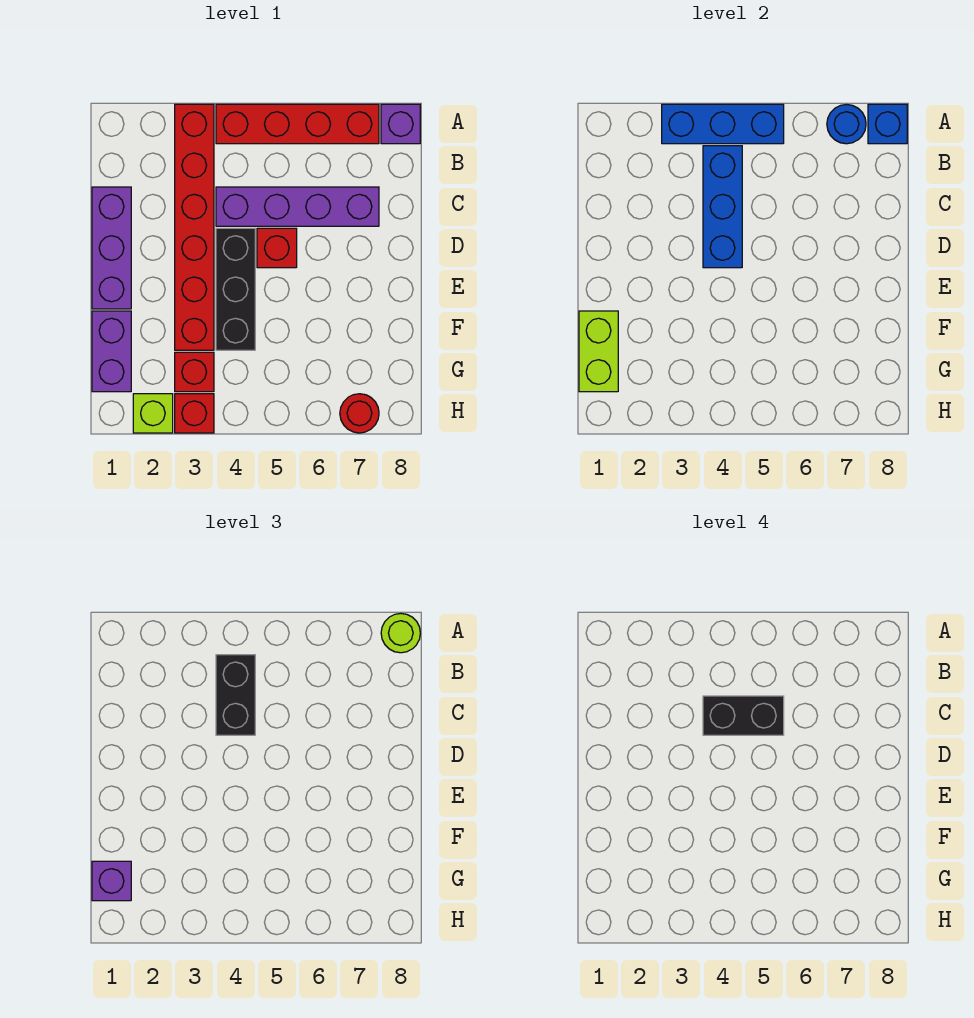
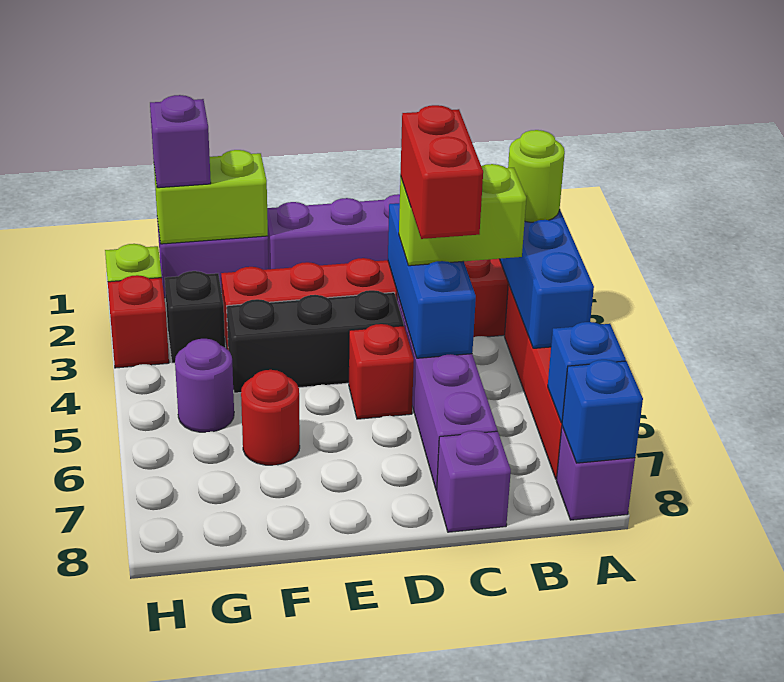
blue 1x1 round brick [827,104,866,144] -> blue 1x1 brick [548,322,626,423]
lime 1x1 round brick [381,613,420,653] -> lime 1x1 round brick moved to [508,130,565,222]
blue 1x3 brick [703,146,742,268] -> blue 1x3 brick turned to [388,203,476,358]
black 1x2 brick [216,655,255,735] -> lime 1x2 brick [399,164,526,266]
black 1x2 brick [703,696,784,735] -> red 1x2 brick [400,105,483,239]
none -> purple 1x1 brick [437,431,511,532]
red 1x1 brick [175,352,214,392] -> black 1x1 brick [165,271,225,363]
none -> purple 1x1 round brick [175,339,234,432]
red 1x1 round brick [340,394,379,433] -> red 1x1 round brick moved to [241,370,300,465]

